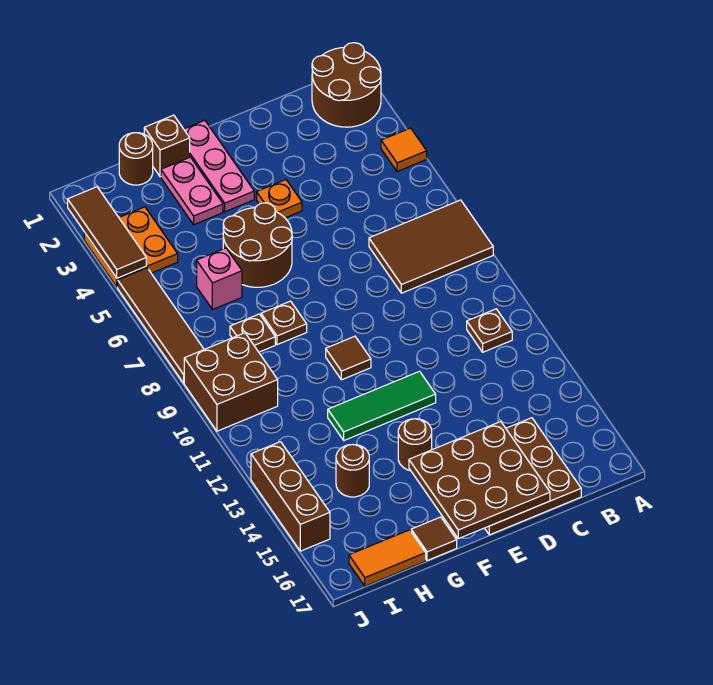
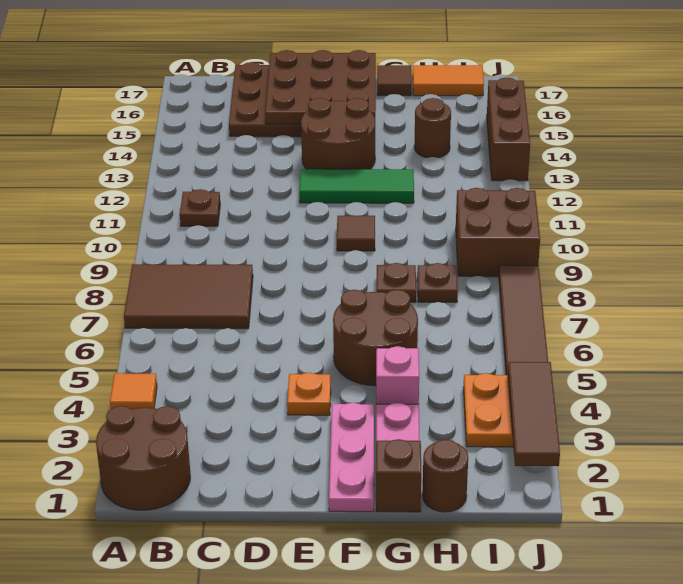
brown 1x1 round brick [398,419,432,471] -> brown 2x2 round brick [301,98,375,169]
pink 1x1 brick [197,248,242,310] -> pink 1x1 brick moved to [376,346,419,404]

